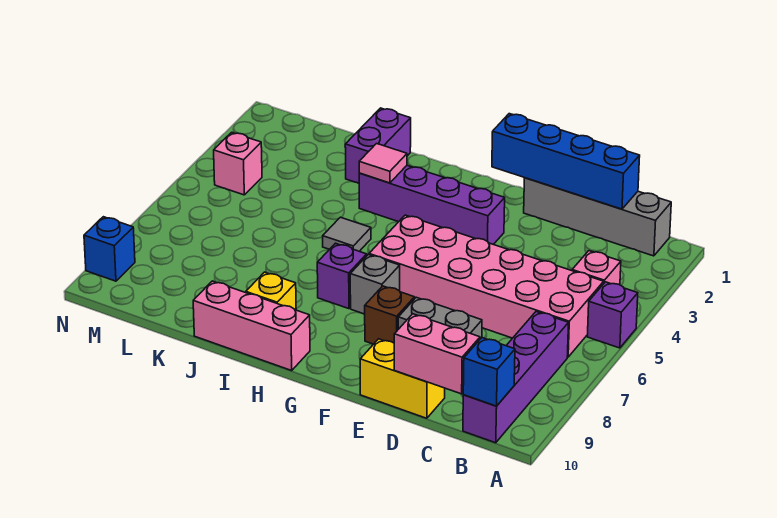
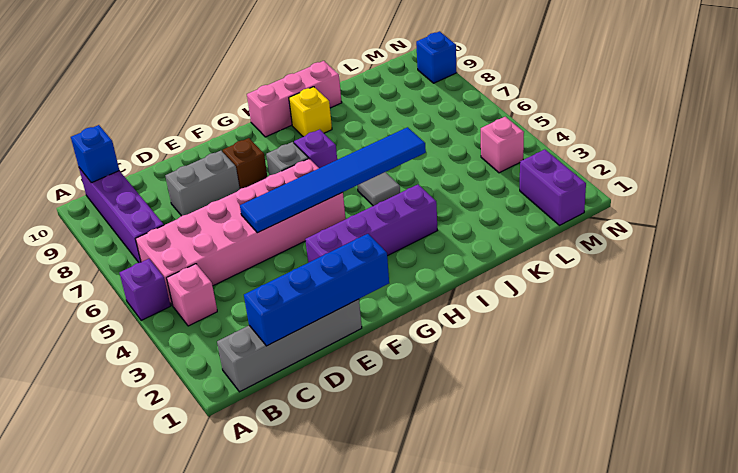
pink 1x2 brick [394,314,480,394] -> none
yellow 1x2 brick [360,339,445,418] -> none
none -> blue 1x6 tile [240,127,426,233]
pink 1x1 tile [359,144,407,183] -> none
purple 1x2 brick [345,108,411,183] -> purple 1x2 brick moved to [520,149,586,225]

